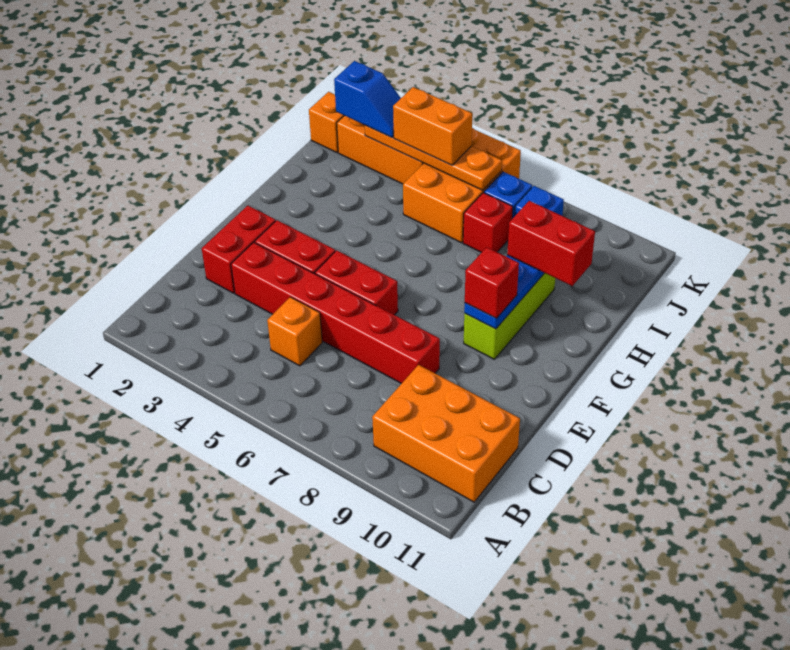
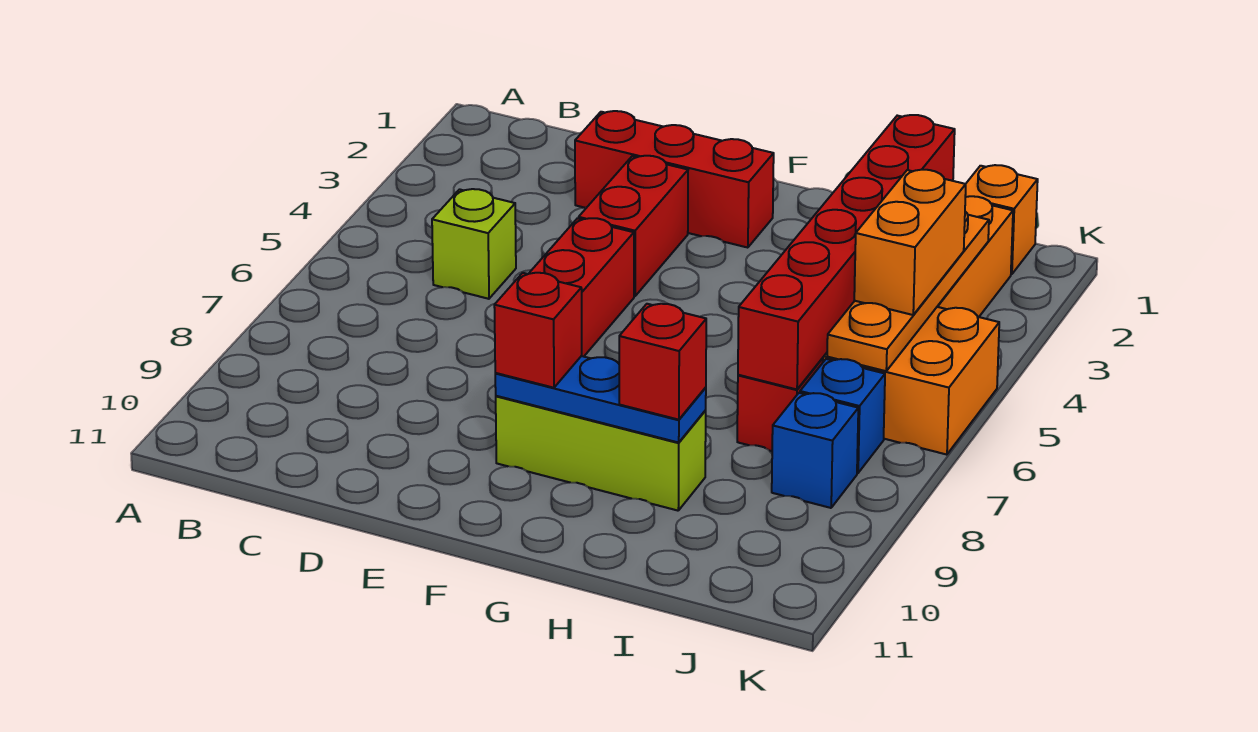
orange 2x3 brick [372,365,520,502] -> none
orange 1x1 brick [267,297,322,366] -> lime 1x1 brick [432,189,516,299]
red 1x2 brick [202,206,276,293] -> red 1x3 brick [575,111,774,248]
red 1x6 brick [231,242,440,384] -> red 1x6 brick moved to [738,115,955,389]
red 1x2 brick [507,201,595,286] -> red 1x1 brick [619,304,706,420]
blue 1x2 slope [334,61,401,137] -> none

